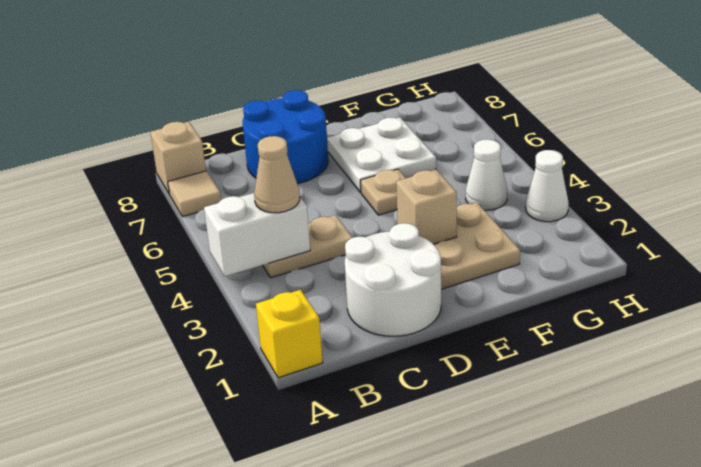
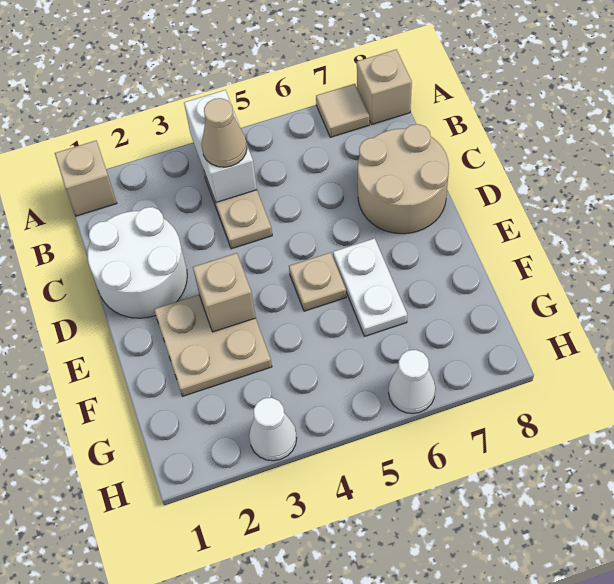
yellow 1x1 brick [256,290,323,378] -> tan 1x1 brick [55,141,117,216]
blue 2x2 round brick [243,90,328,184] -> tan 2x2 round brick [358,124,449,234]
white 2x2 plate [327,117,436,192] -> white 1x2 plate [333,238,407,336]
white 1x1 cone [466,139,507,210] -> white 1x1 cone moved to [389,350,435,414]

